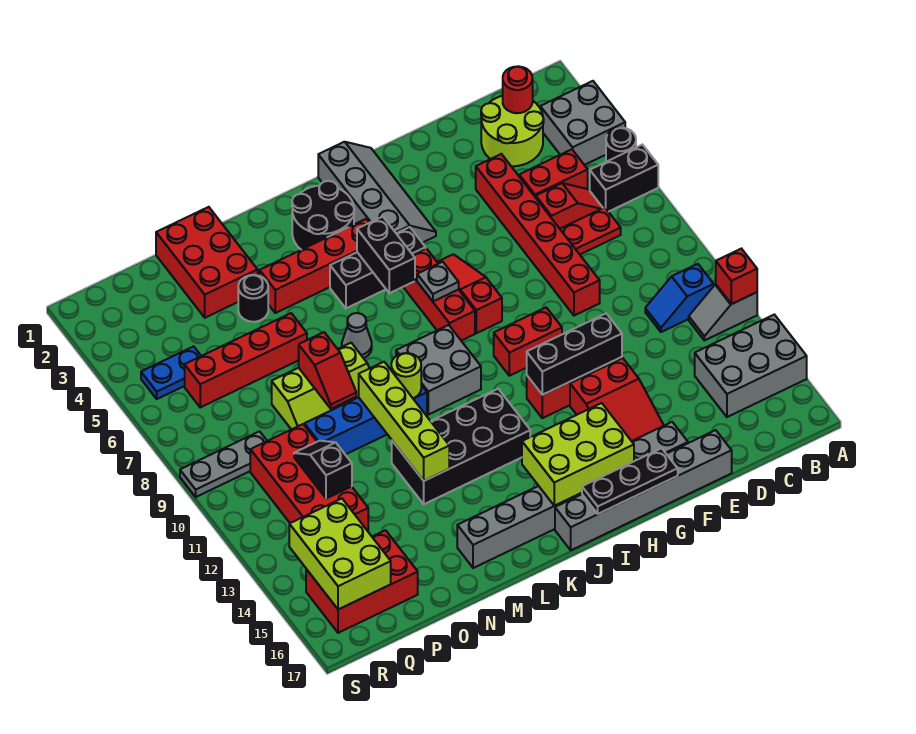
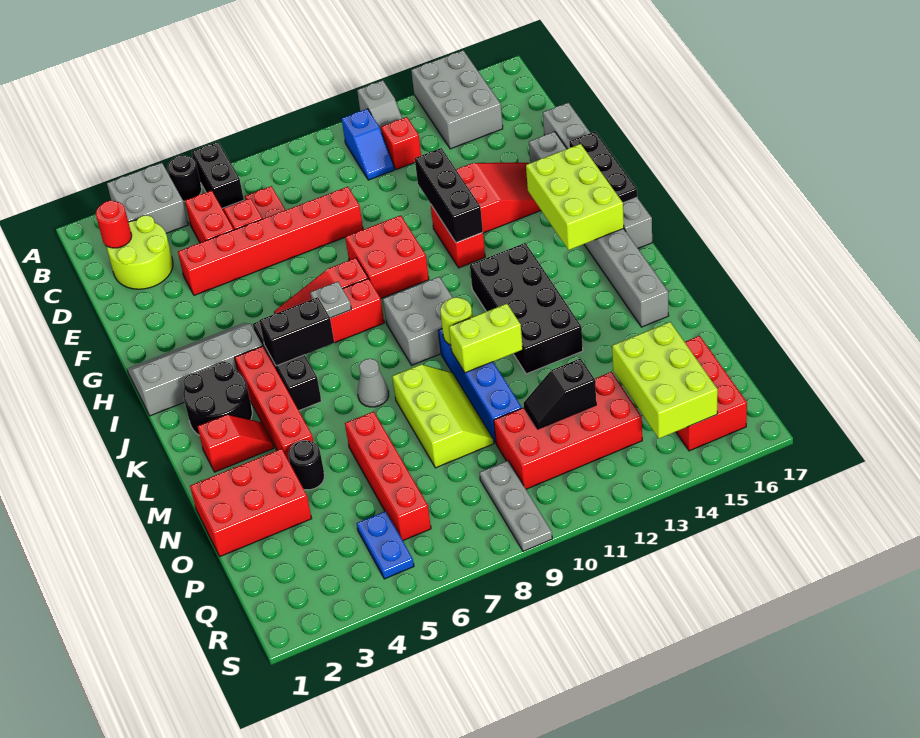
red 1x1 brick [716,249,757,304] -> red 1x1 brick moved to [381,117,421,170]
red 1x2 brick [494,307,562,376] -> red 2x2 brick [345,215,429,298]
lime 1x4 brick [359,362,449,481] -> lime 1x2 brick [449,304,523,373]
red 1x2 slope [299,332,356,409] -> red 1x2 slope moved to [197,414,274,472]
lime 2x3 brick [289,499,391,609] -> lime 2x3 brick turned to [612,322,718,439]

